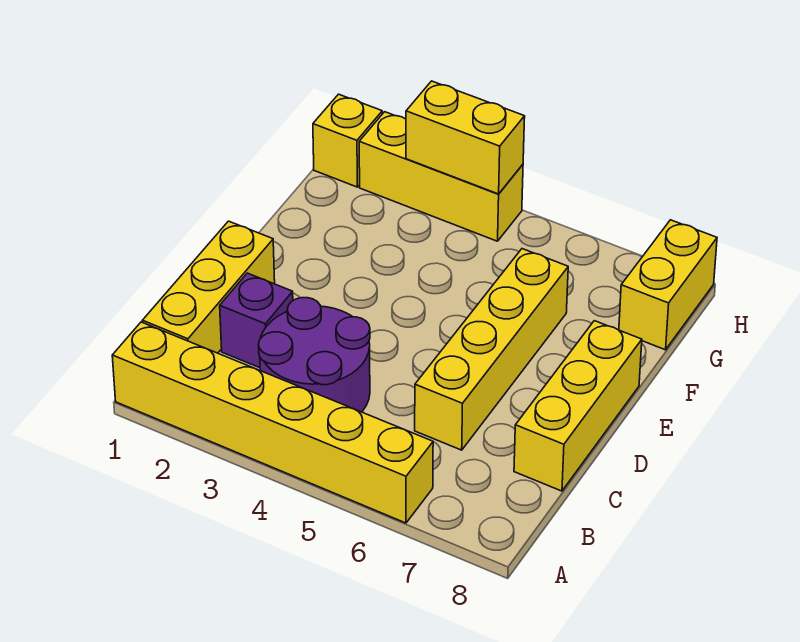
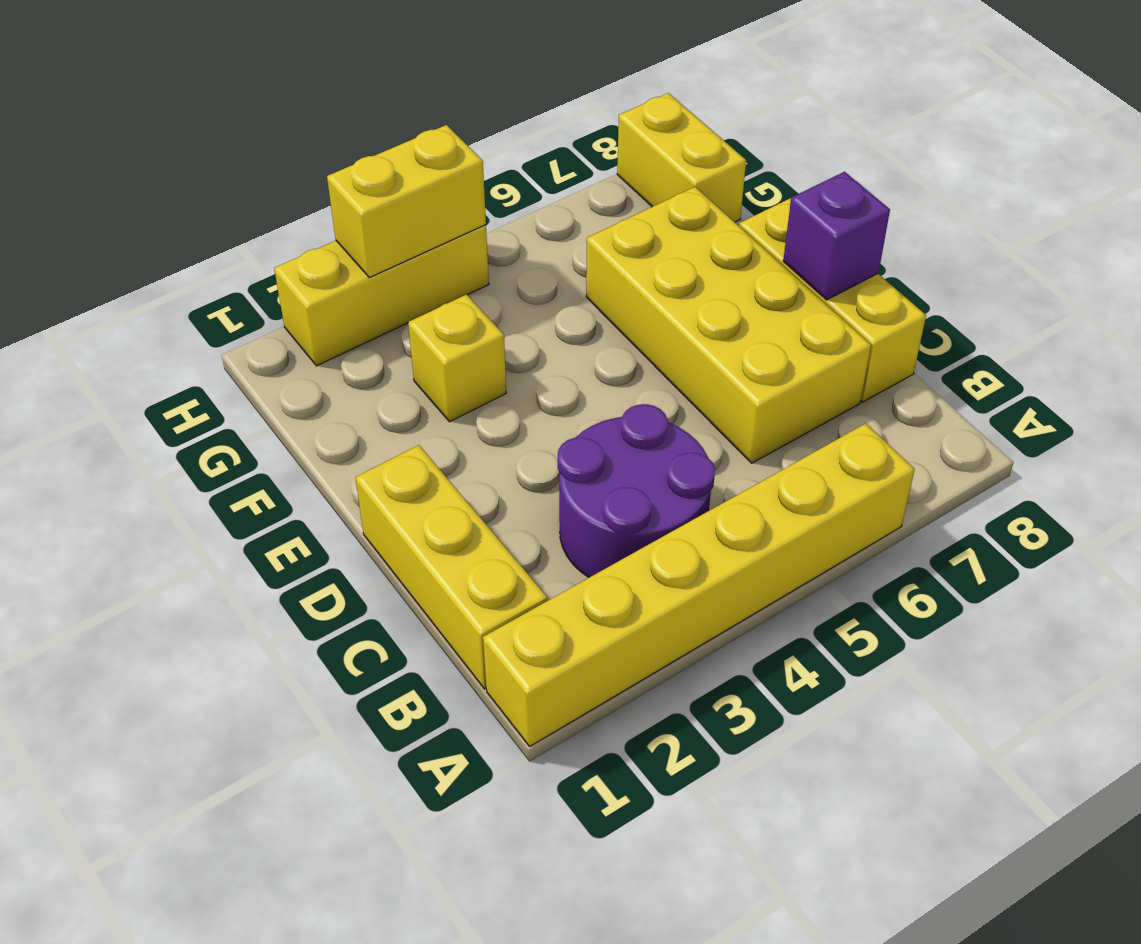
purple 1x1 brick [220,273,293,368] -> purple 1x1 brick moved to [783,172,890,300]
yellow 1x4 brick [415,249,568,450] -> yellow 2x4 brick [586,187,871,463]
yellow 1x1 brick [313,94,382,187] -> yellow 1x1 brick moved to [408,295,506,422]

